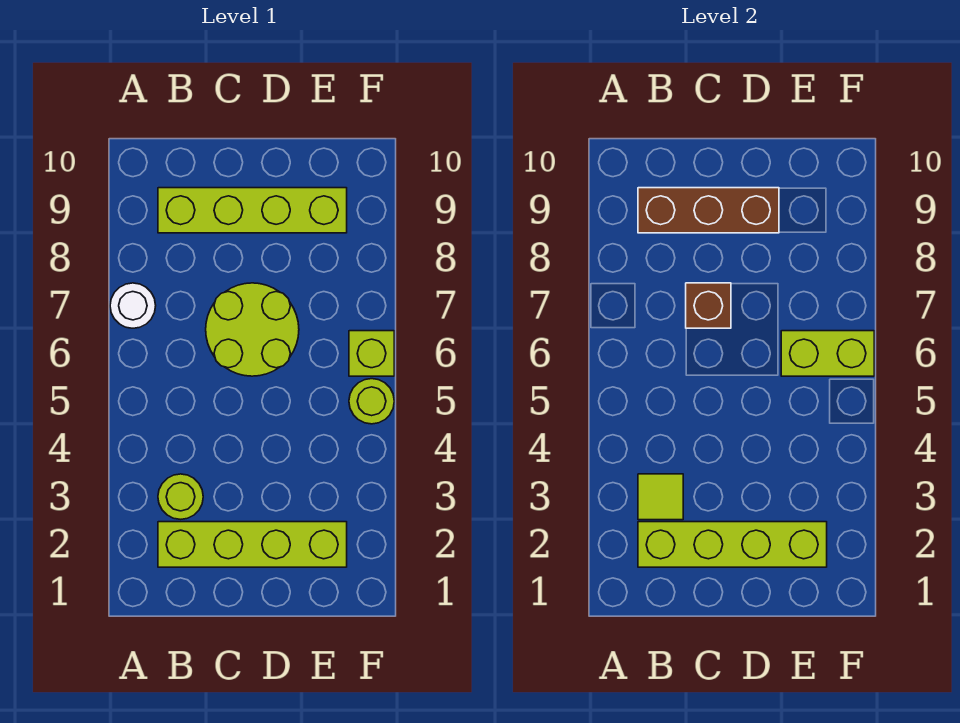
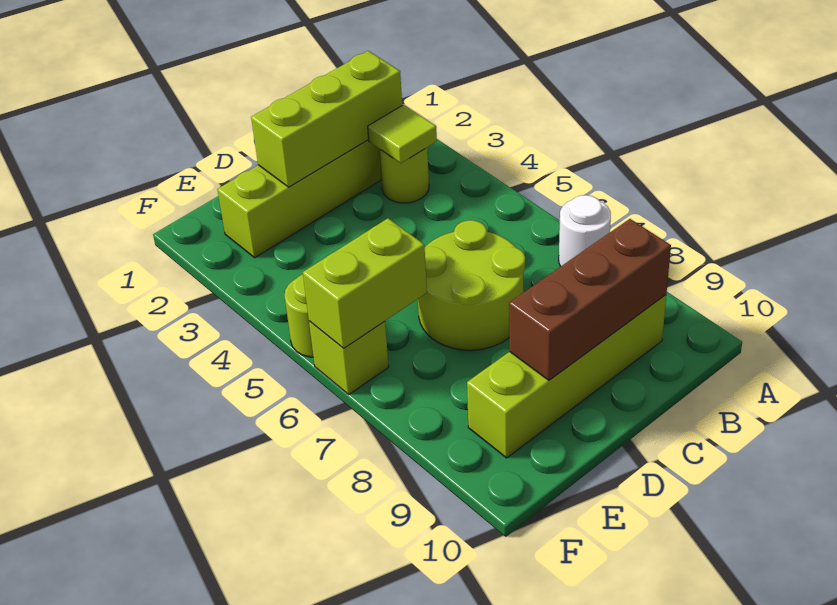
lime 1x4 brick [638,522,827,567] -> lime 1x3 brick [251,51,402,187]
brown 1x1 brick [686,283,731,328] -> none

